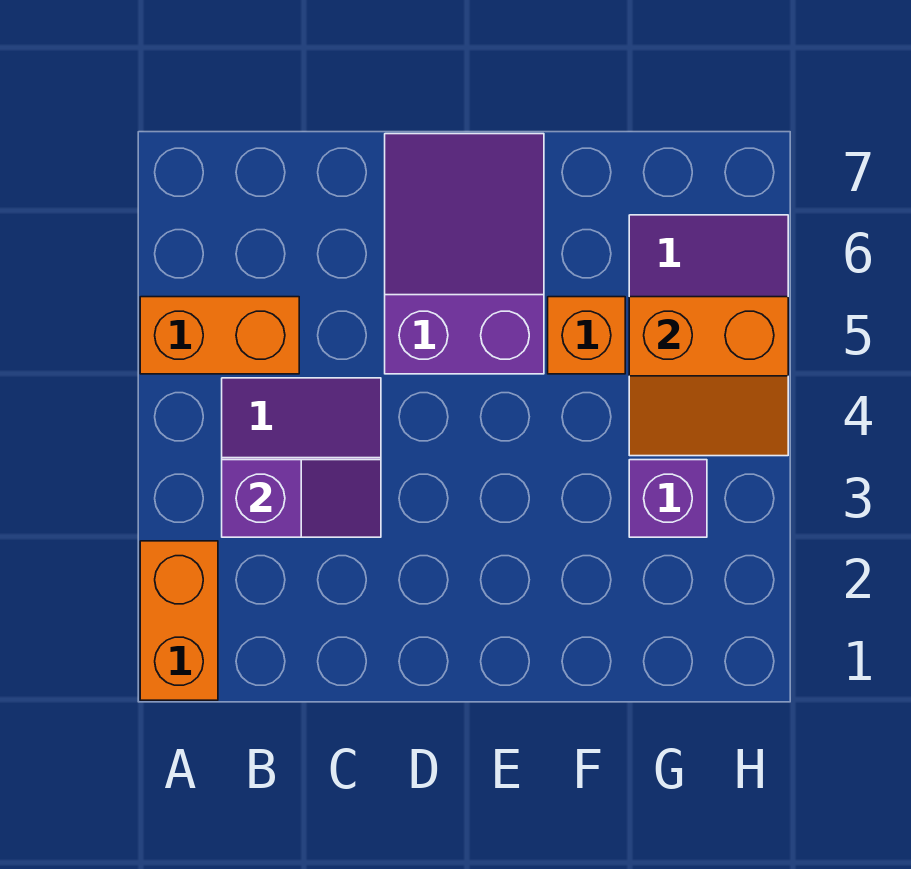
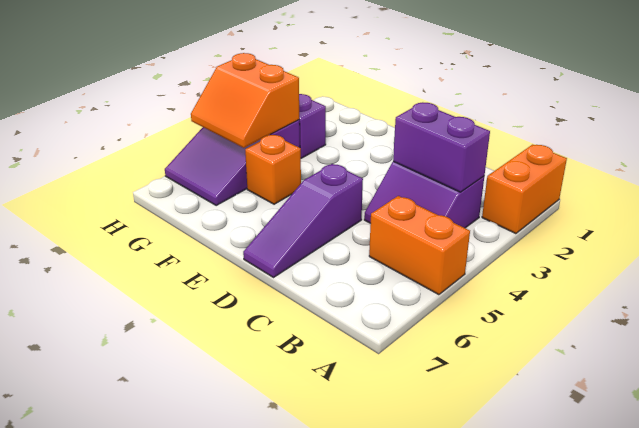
purple 1x2 slope [222,460,381,537] -> purple 1x2 brick [393,102,490,192]
purple 2x3 slope [385,134,544,374] -> purple 1x3 slope [243,164,363,277]
orange 2x2 slope [629,297,788,456] -> orange 2x2 slope turned to [191,53,299,148]

